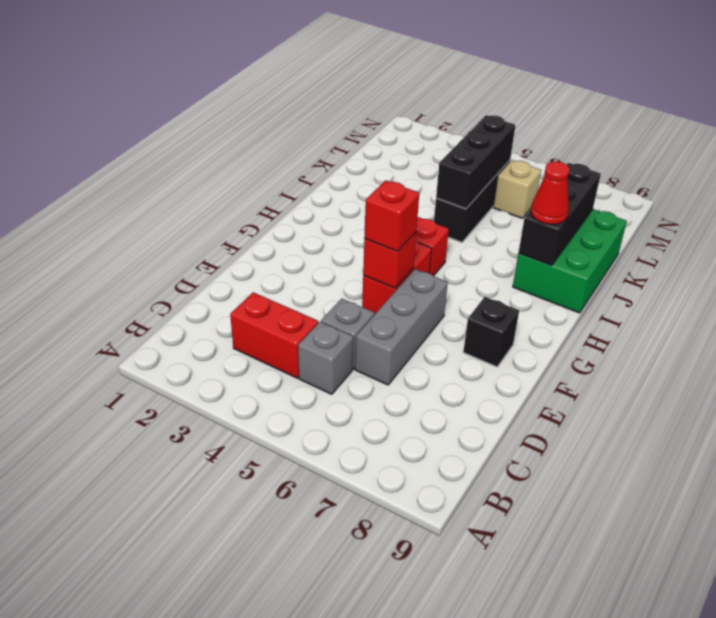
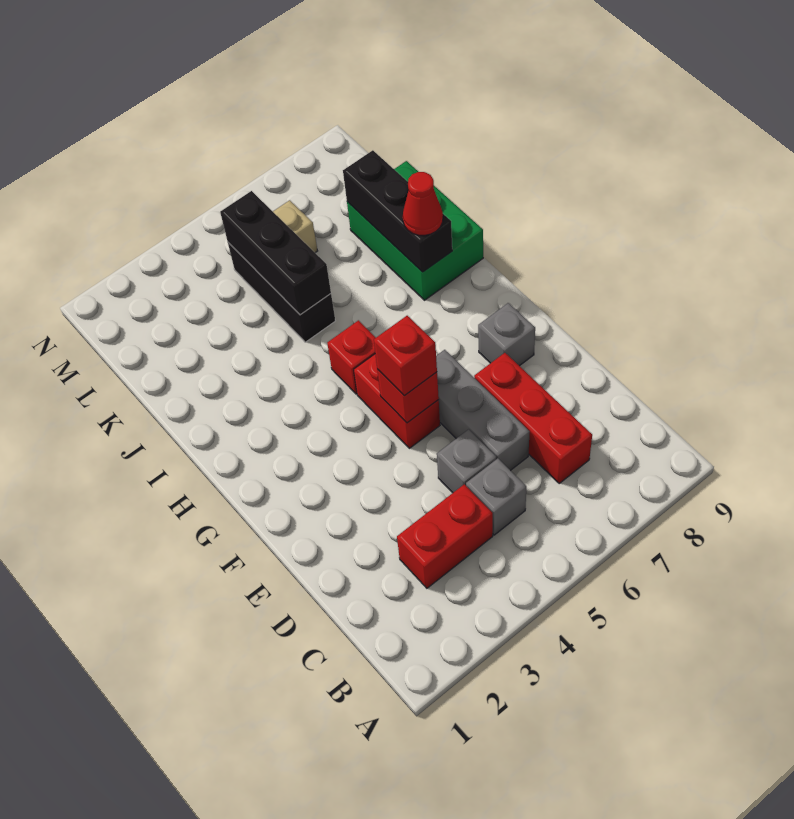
none -> red 1x3 brick [474,353,592,483]
black 1x1 brick [463,297,519,367] -> grey 1x1 brick [478,303,535,366]

